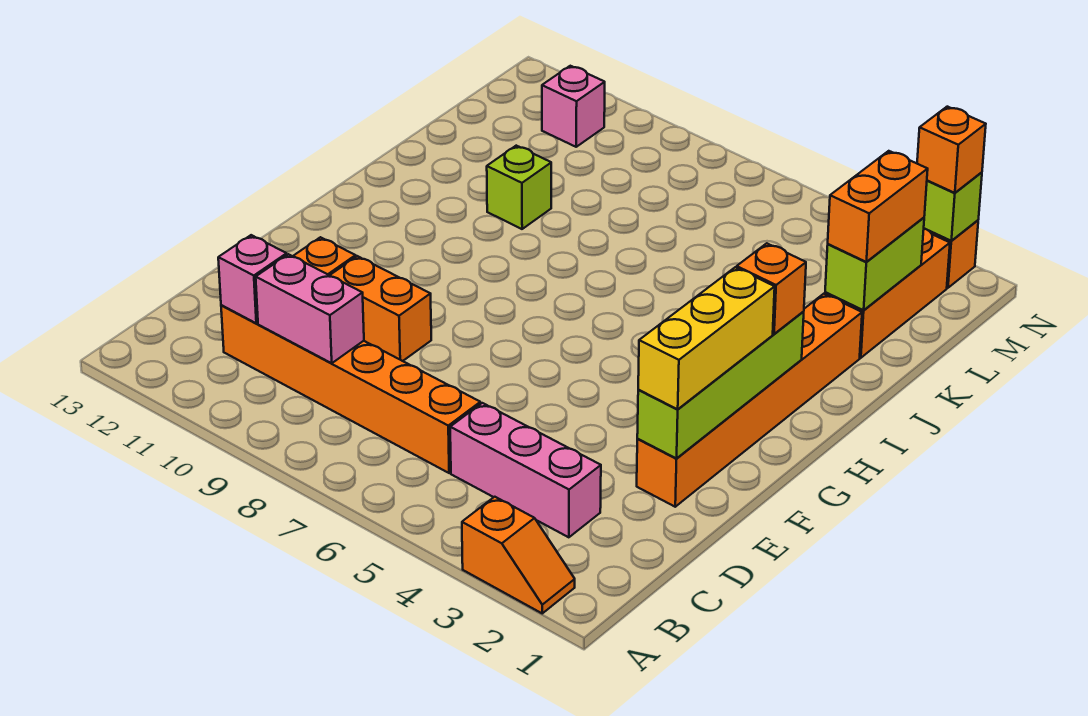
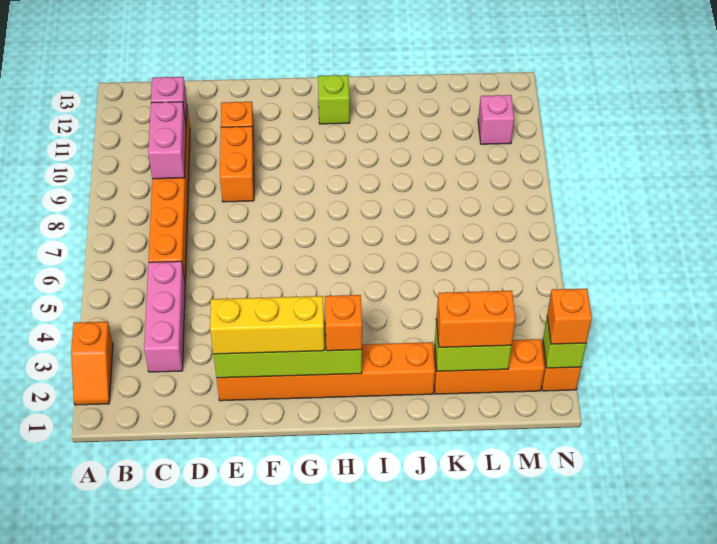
lime 1x1 brick [487,146,551,229] -> lime 1x1 brick moved to [318,75,350,124]

